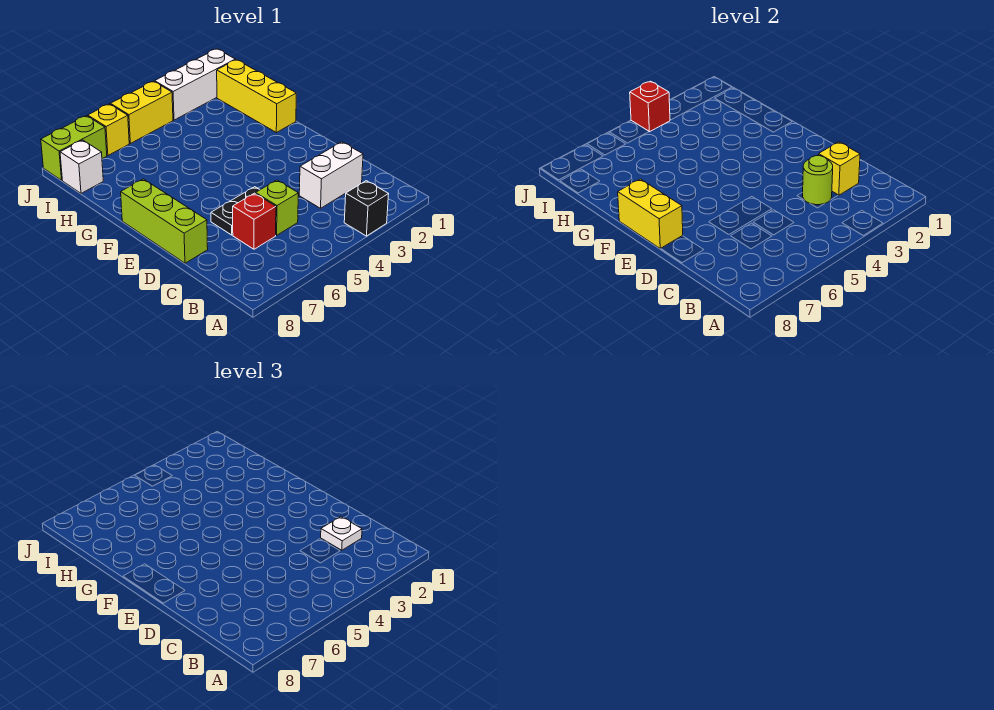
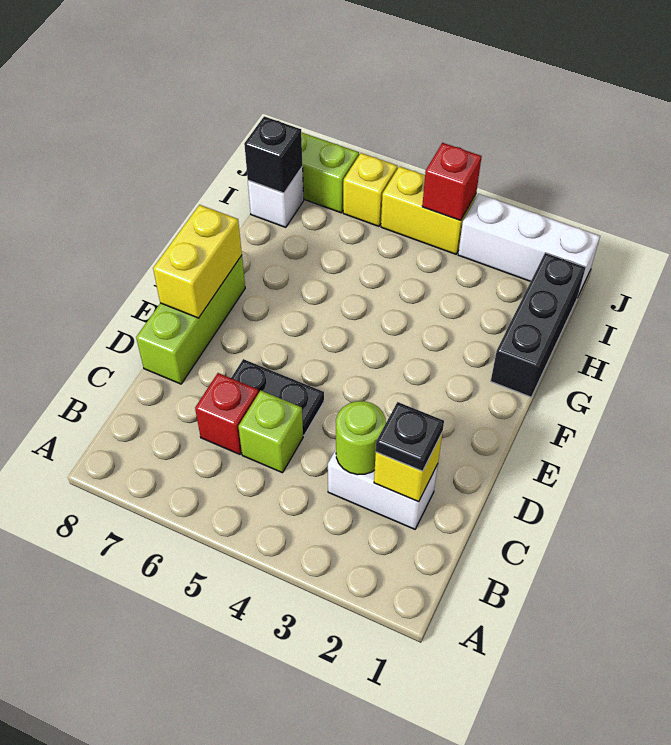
black 1x1 brick [344,181,389,236] -> black 1x1 brick moved to [244,116,302,193]
white 1x1 plate [321,517,362,550] -> black 1x1 plate [376,402,444,471]
yellow 1x3 brick [217,60,296,133] -> black 1x3 brick [491,253,586,397]

